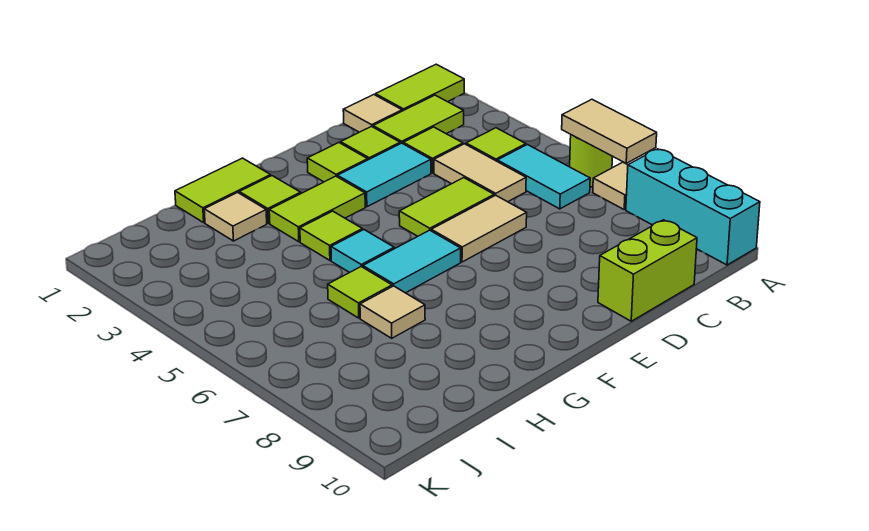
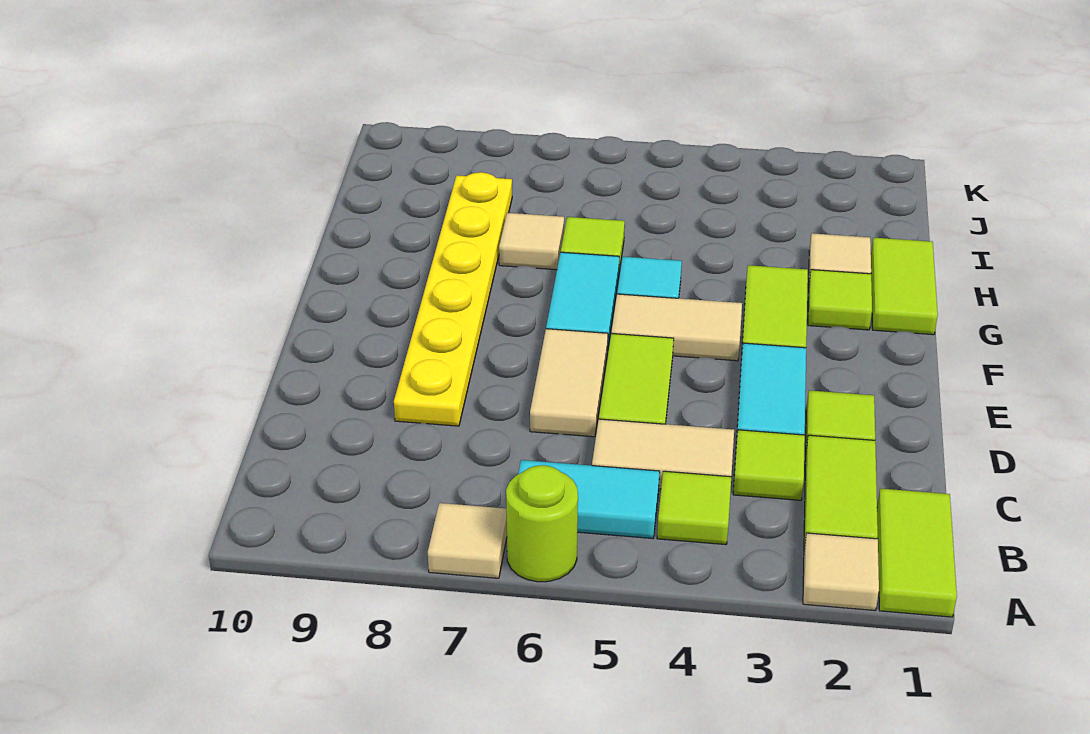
tan 1x2 tile [562,99,657,163] -> tan 1x2 tile moved to [611,294,742,361]
cyan 1x3 brick [626,149,760,265] -> none
tan 1x1 tile [343,95,402,132] -> tan 1x1 tile moved to [803,533,879,611]
lime 1x2 brick [598,220,697,321] -> none
none -> yellow 1x6 plate [394,172,512,426]
lime 1x1 tile [307,143,368,182] -> none
lime 1x1 tile [300,211,362,260] -> none

